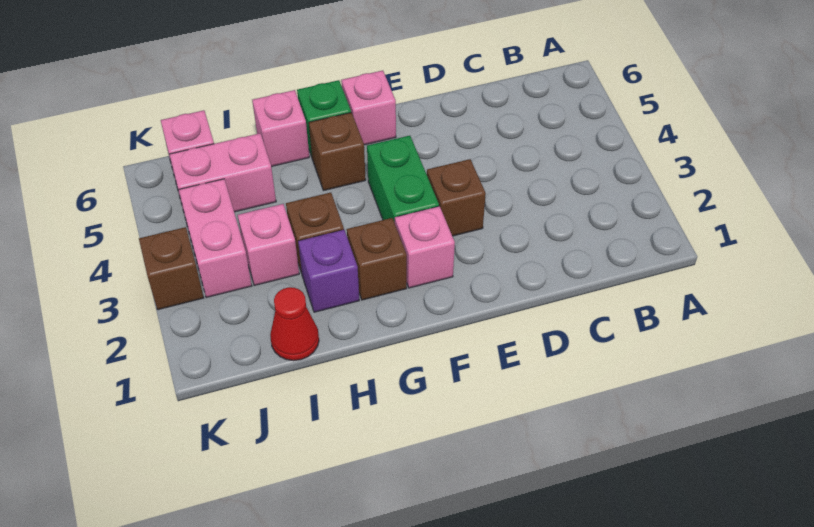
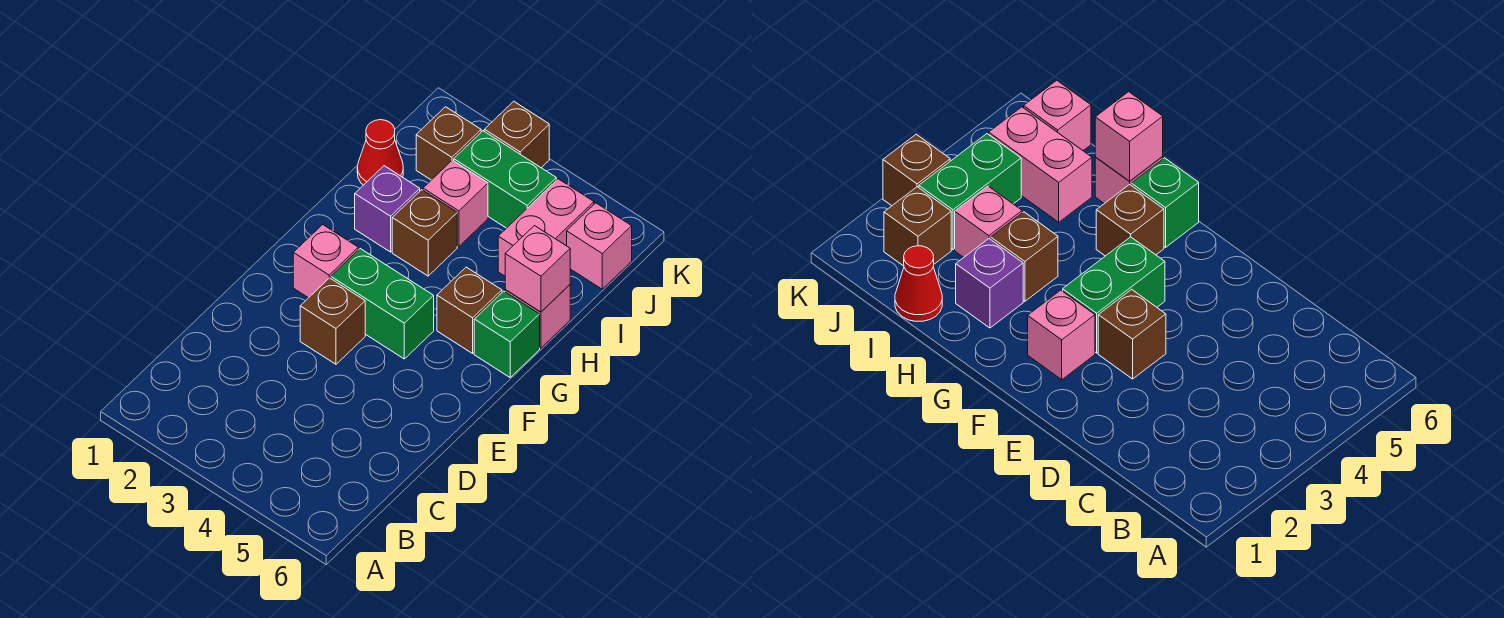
pink 1x1 brick [341,71,396,145] -> pink 1x1 brick moved to [505,226,570,312]
brown 1x1 brick [347,218,407,300] -> brown 1x1 brick moved to [416,107,481,180]
pink 1x2 brick [179,179,252,298] -> green 1x2 brick [454,131,556,228]

